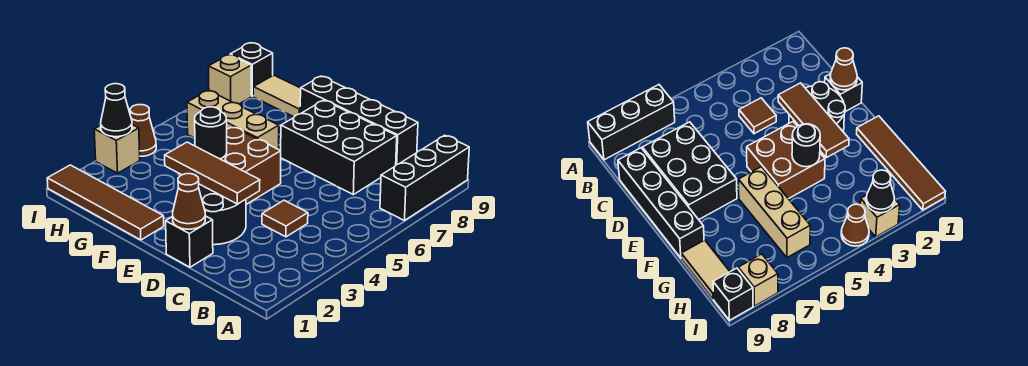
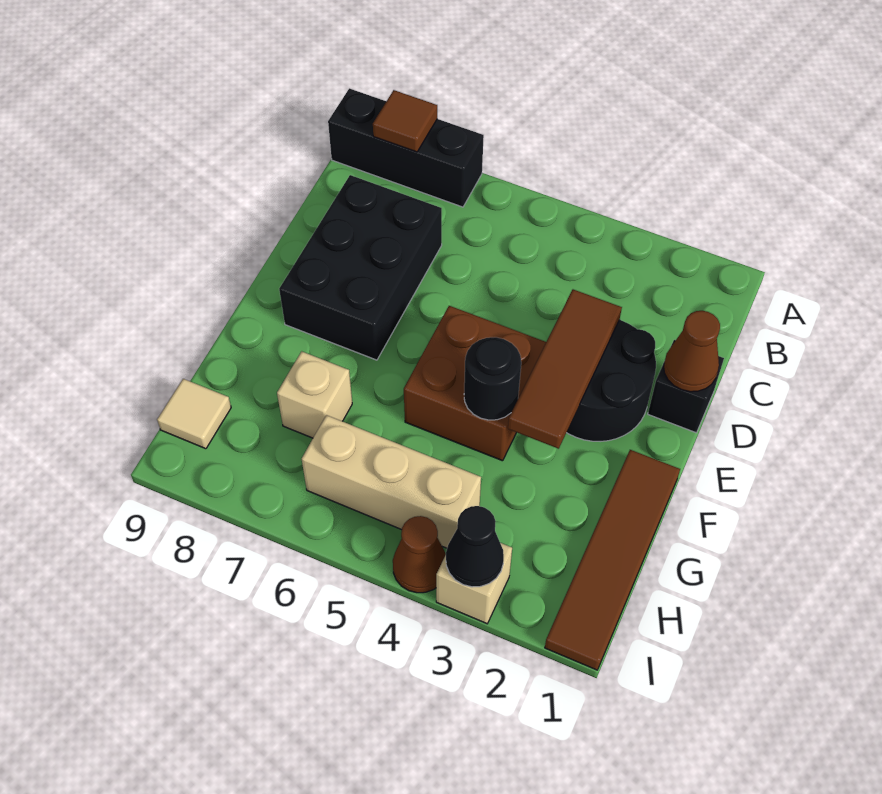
brown 1x1 tile [262,200,308,237] -> brown 1x1 tile moved to [373,90,437,152]
black 1x4 brick [300,76,418,165] -> none
tan 1x3 brick [187,90,279,149] -> tan 1x3 brick turned to [302,415,481,548]
tan 1x2 tile [253,75,301,117] -> tan 1x1 tile [157,379,231,449]
tan 1x1 brick [209,55,251,104] -> tan 1x1 brick moved to [277,351,352,438]
black 1x1 brick [230,43,273,96] -> none

